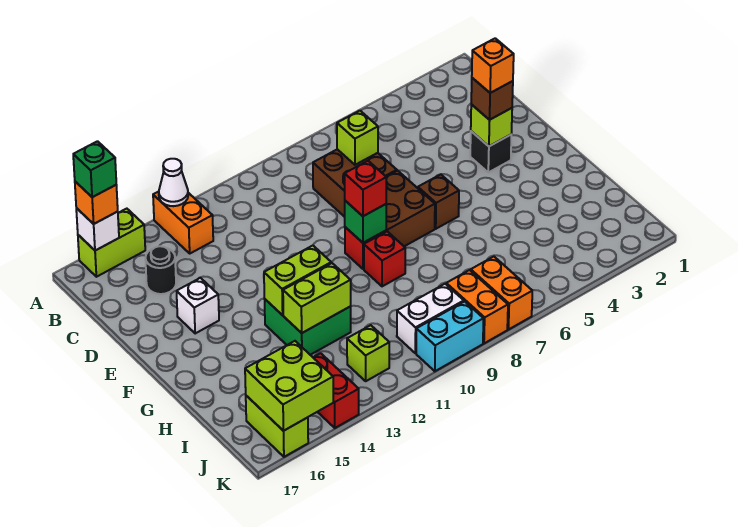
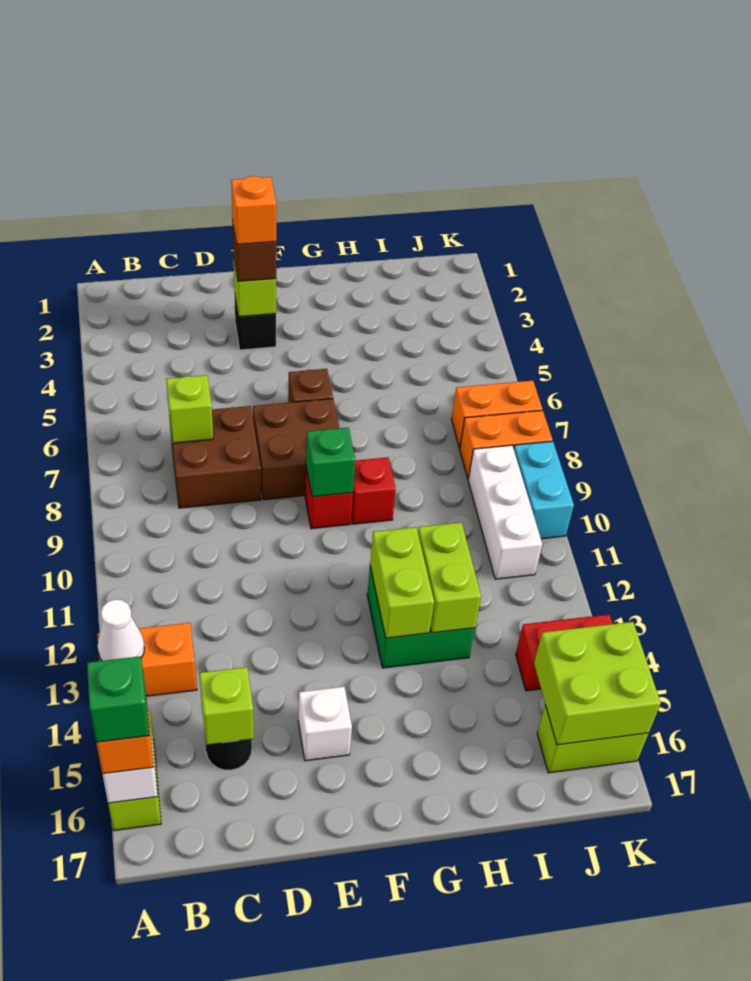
red 1x1 brick [345,161,386,216] -> none
white 1x2 brick [397,284,464,353] -> white 1x3 brick [468,445,542,579]
lime 1x1 brick [347,325,389,381] -> lime 1x1 brick moved to [200,667,254,744]

